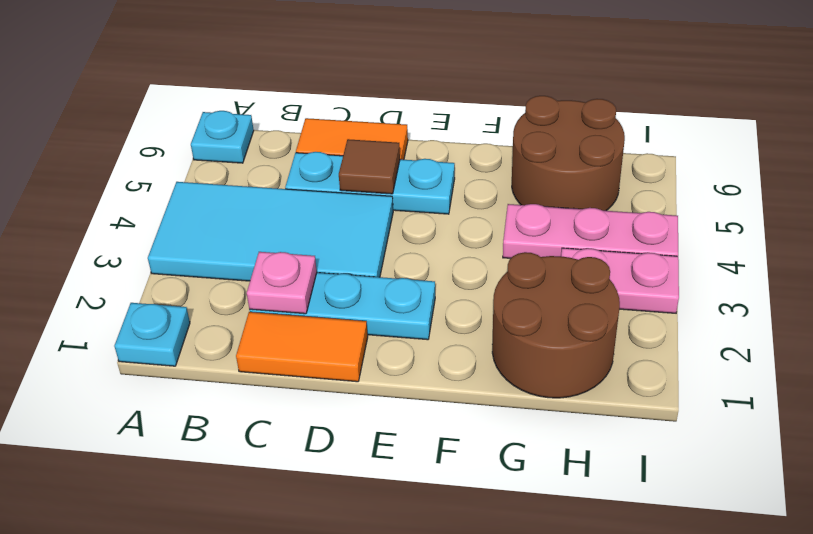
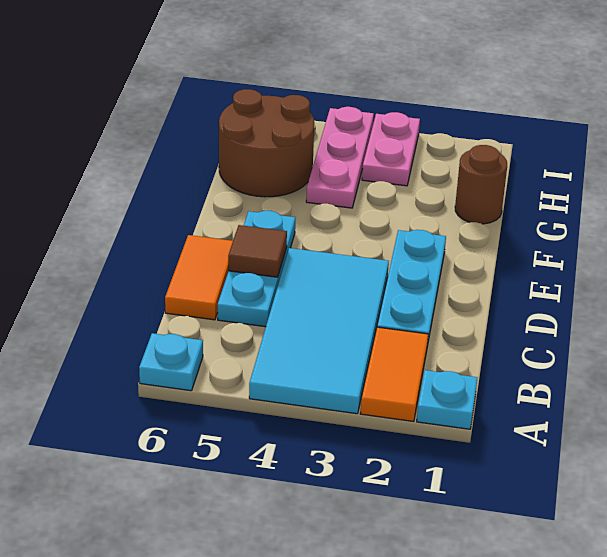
orange 1x2 tile [236,312,368,382] -> orange 1x2 tile moved to [360,327,428,422]
pink 1x1 plate [247,252,317,314] -> none
brown 2x2 round brick [492,252,620,398] -> brown 1x1 round brick [455,145,507,224]

